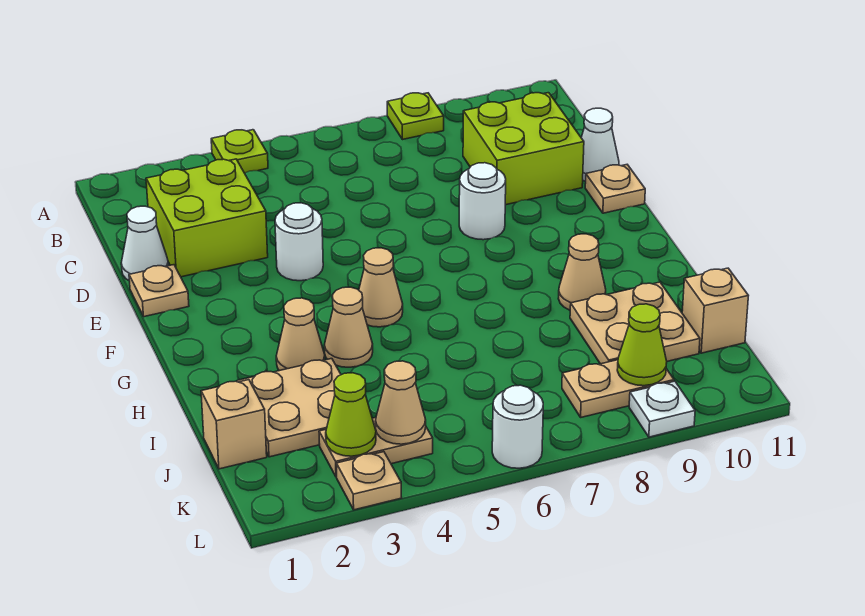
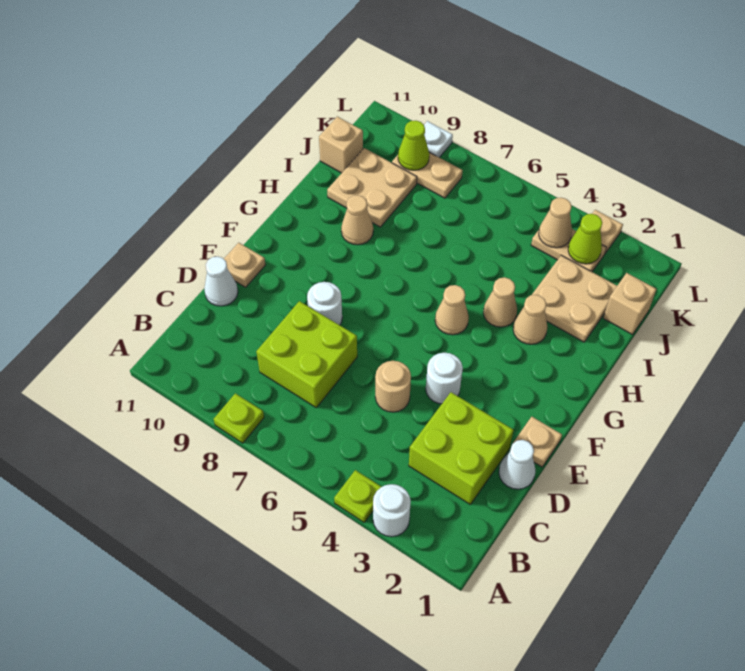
lime 2x2 brick [463,93,584,205] -> lime 2x2 brick moved to [256,301,357,407]
none -> tan 1x1 round brick [375,361,411,412]
white 1x1 round brick [492,385,543,468] -> white 1x1 round brick moved to [373,484,411,537]

